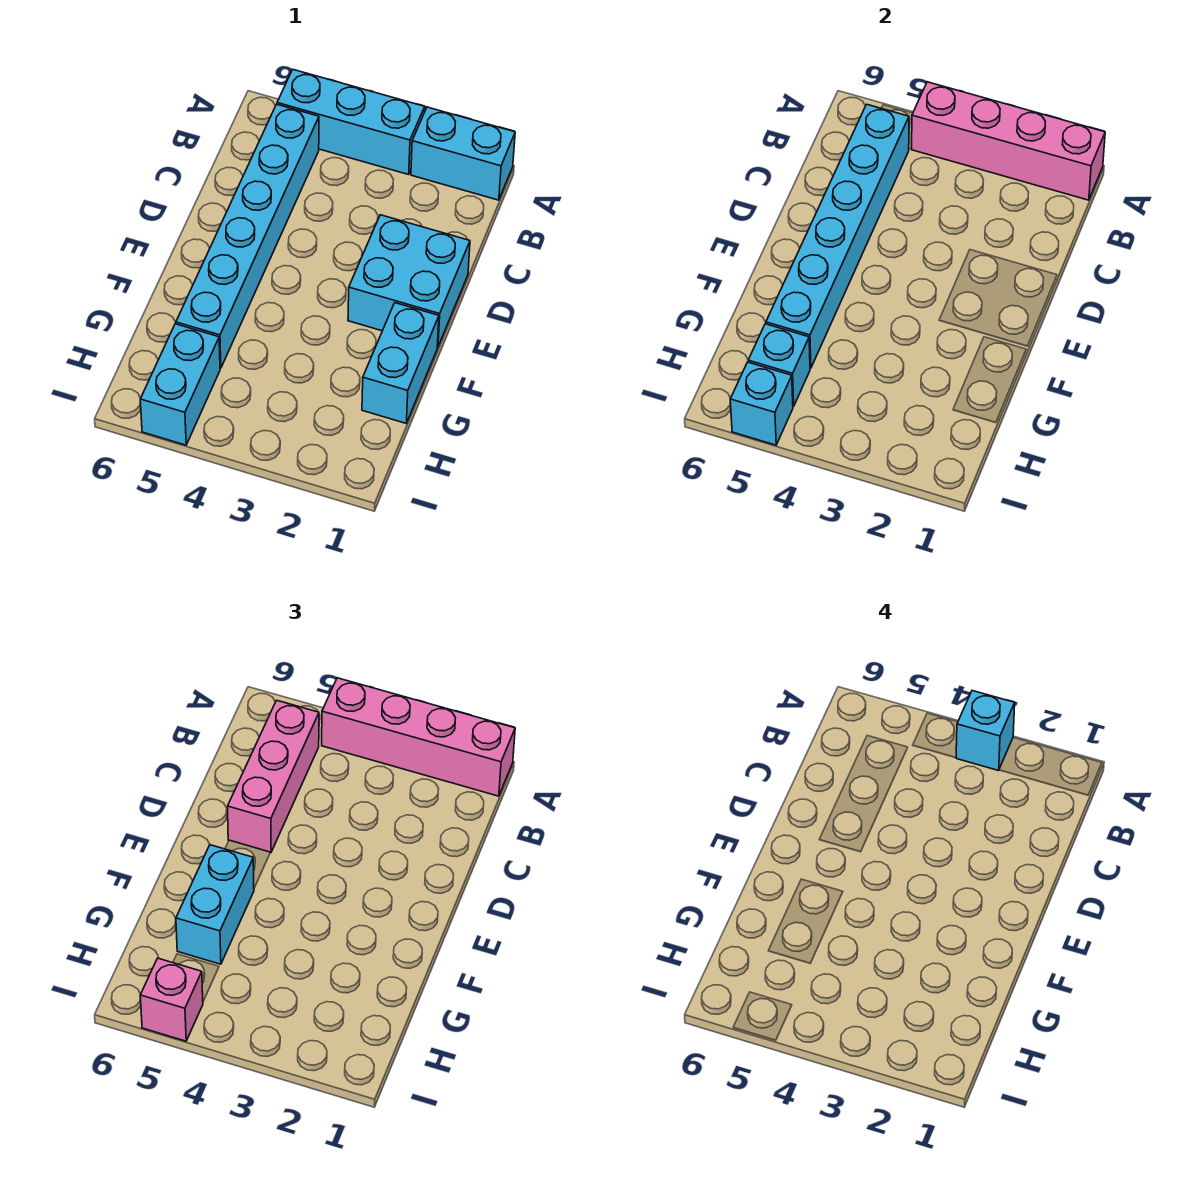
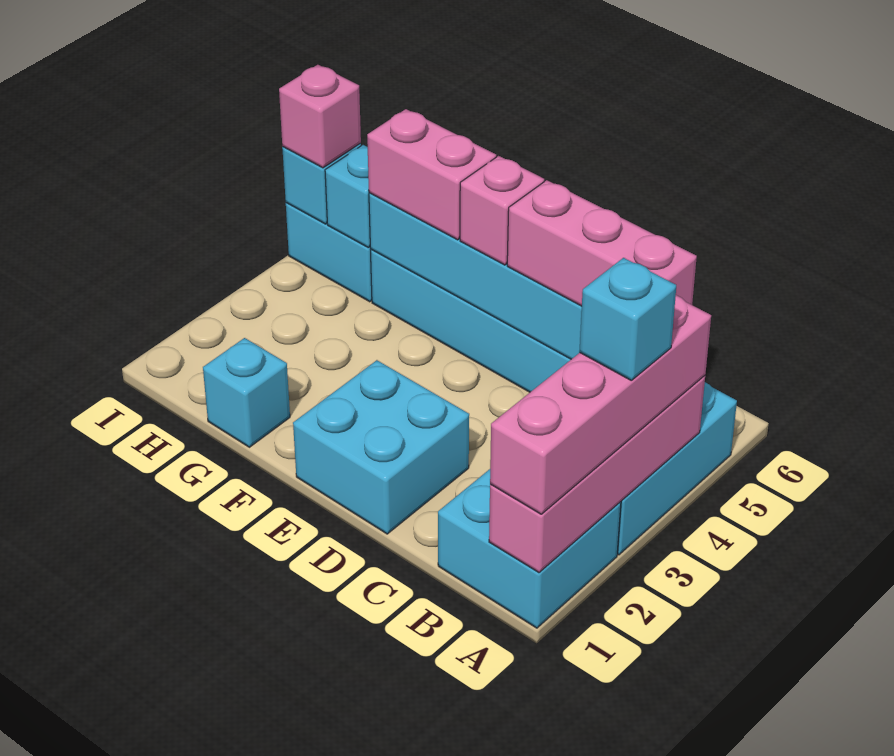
cyan 1x2 brick [411,107,515,200] -> cyan 2x2 brick [438,469,621,628]
none -> pink 1x1 brick [460,156,544,265]
cyan 1x2 brick [362,303,439,423] -> cyan 1x1 brick [203,338,290,447]
cyan 1x2 brick [176,845,254,964] -> pink 1x2 brick [367,109,496,240]

